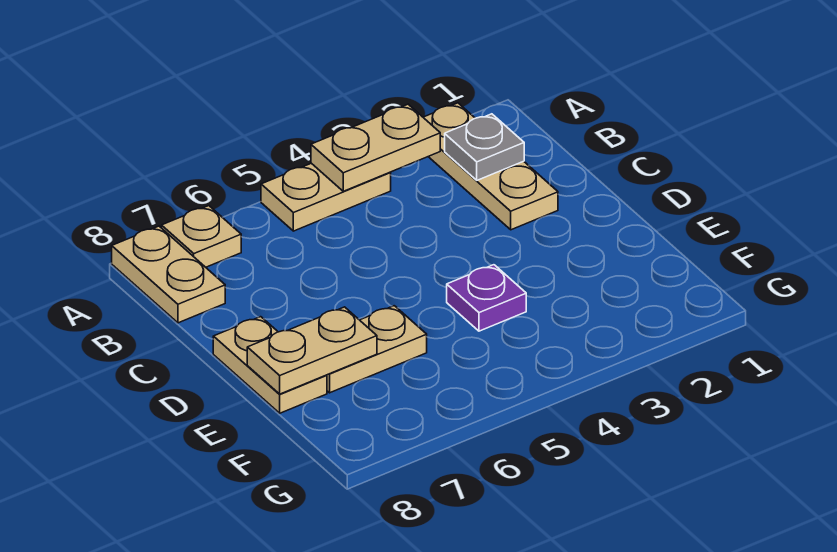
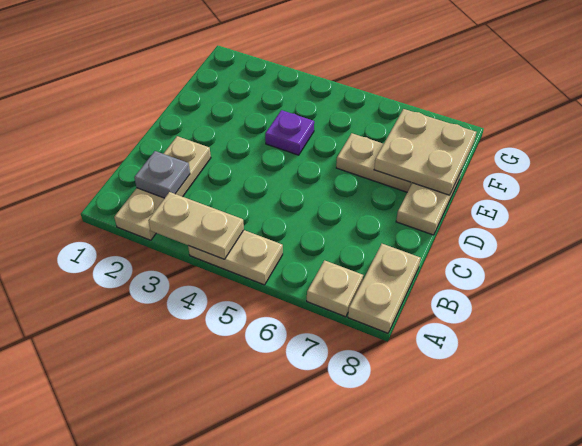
tan 1x2 plate [247,307,377,394] -> tan 2x2 plate [374,109,476,195]

